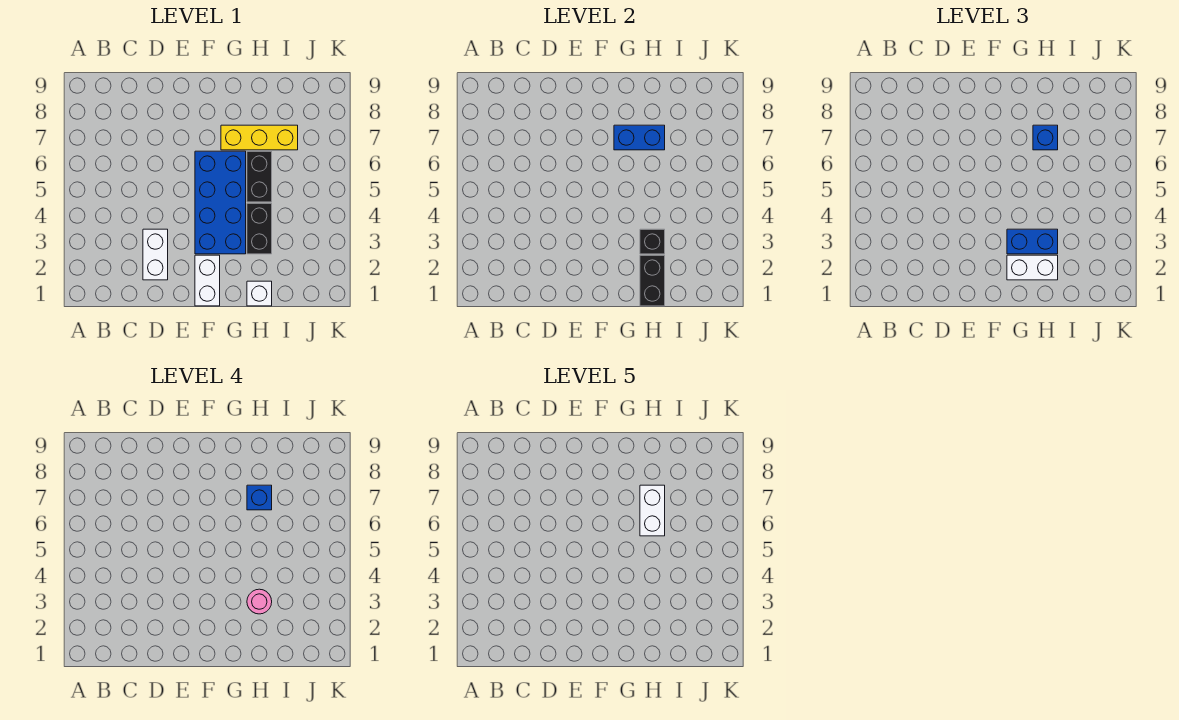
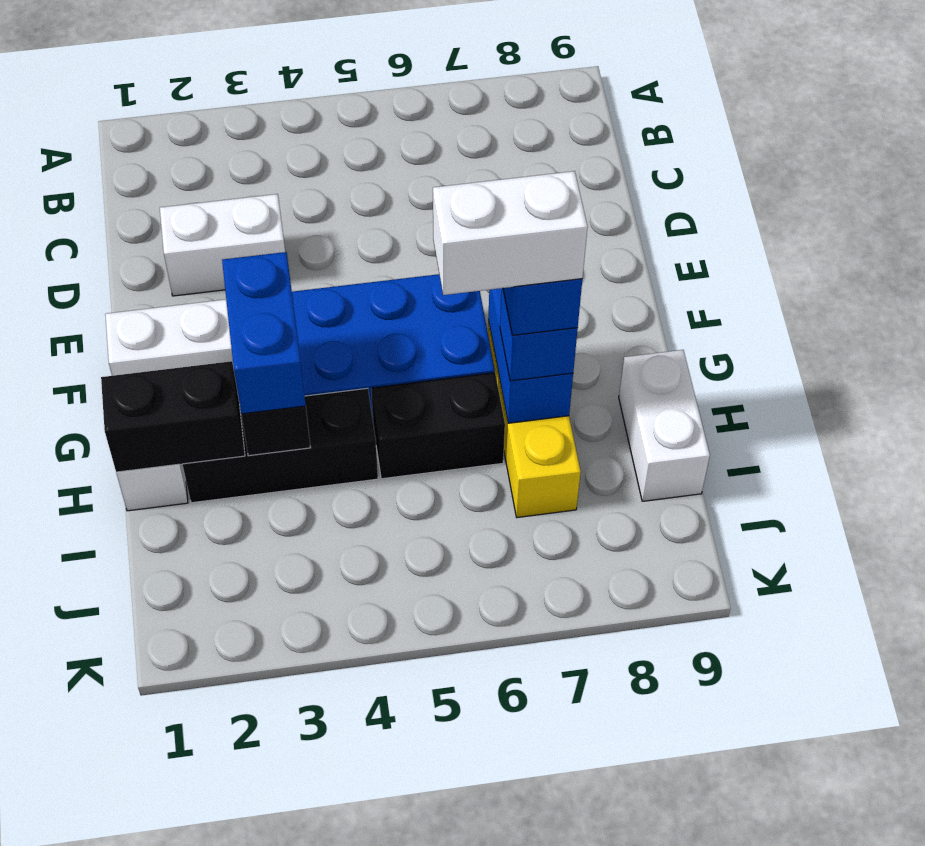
white 1x2 brick [1007,255,1058,280] -> white 1x2 brick moved to [619,350,710,501]
black 1x2 brick [247,203,272,254] -> black 1x3 brick [183,388,378,503]
pink 1x1 round brick [247,589,272,614] -> none

